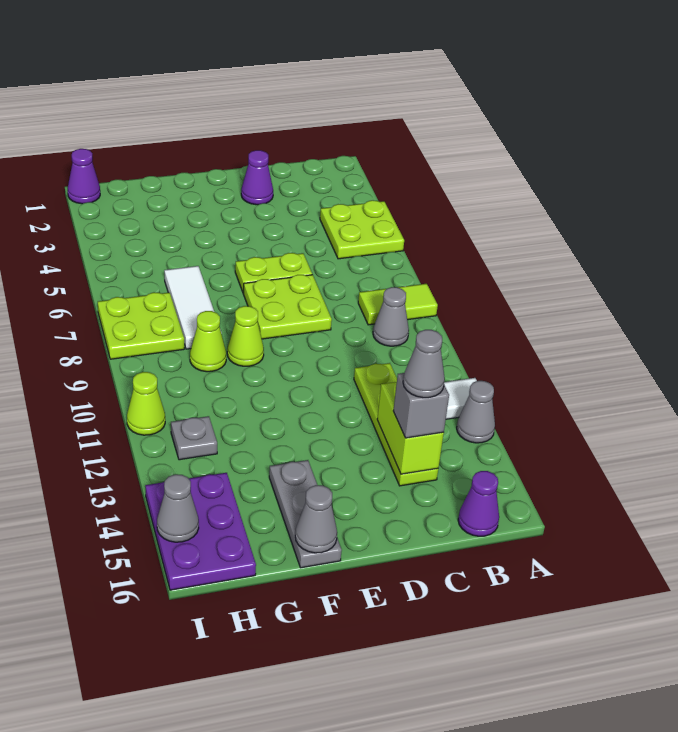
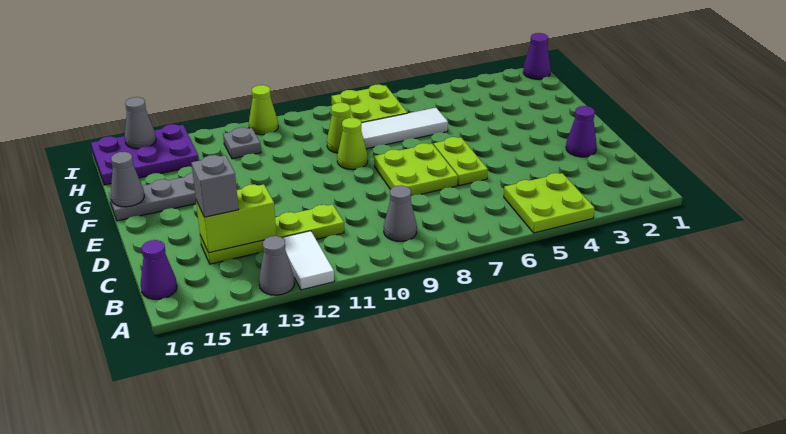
lime 1x2 tile [358,284,438,325] -> none
grey 1x1 cone [403,330,445,398] -> none

